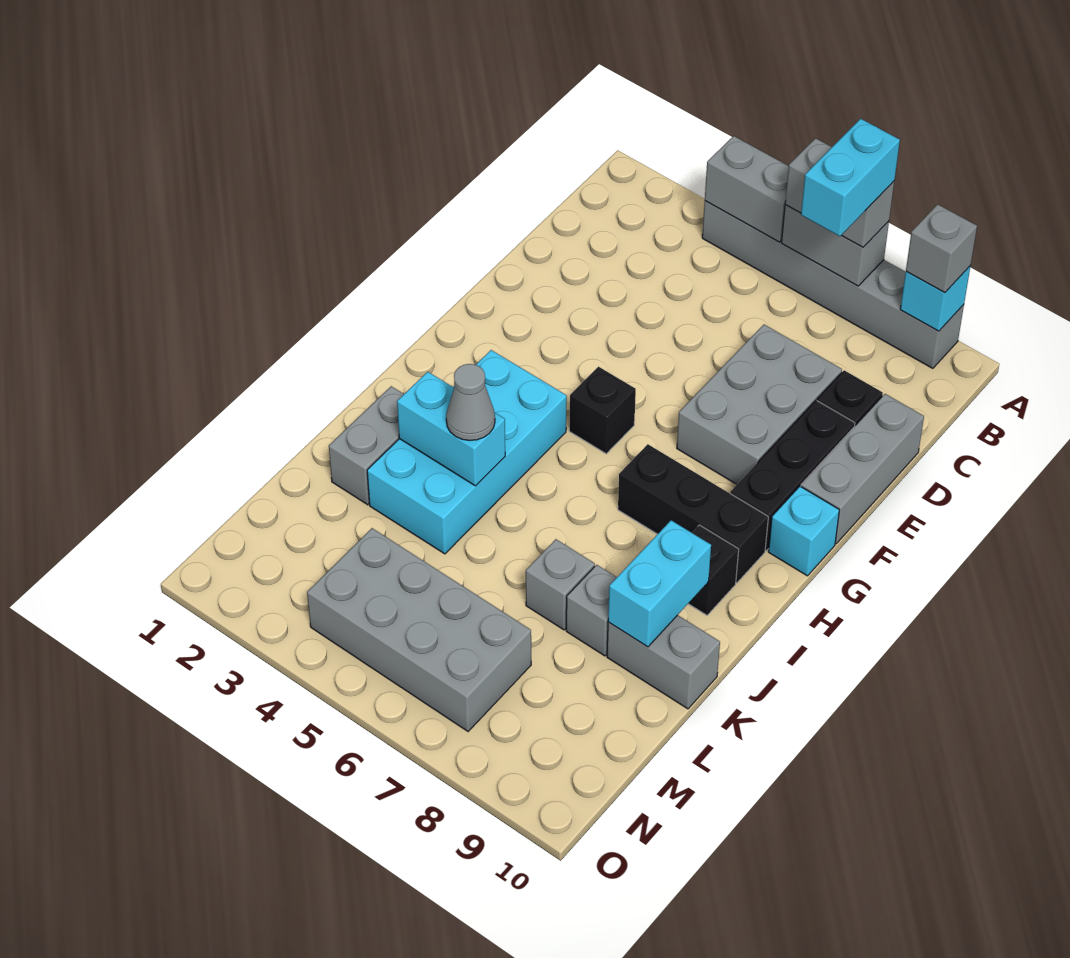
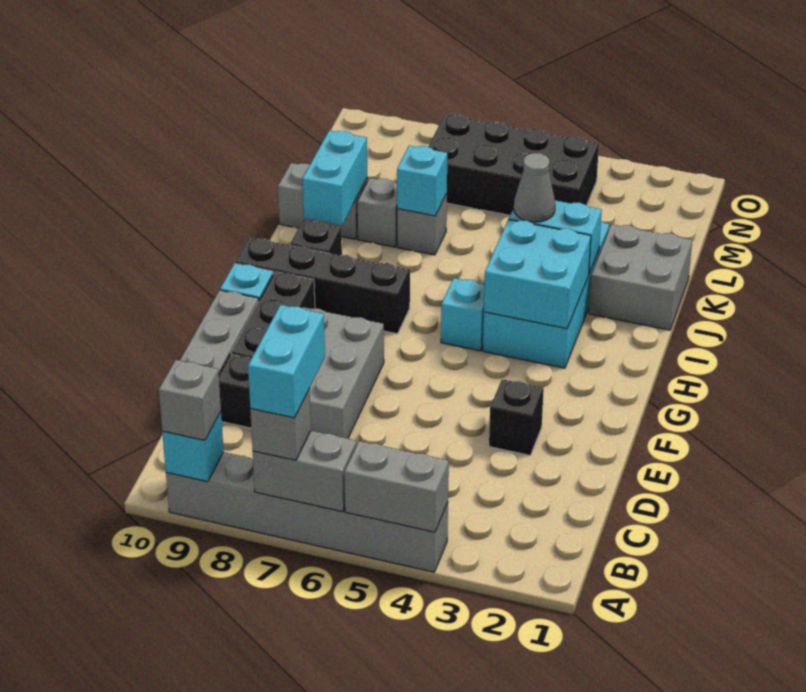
grey 1x2 brick [785,138,894,247] -> grey 1x1 brick [250,389,311,460]
black 1x1 brick [569,367,636,454] -> black 1x1 brick moved to [489,379,544,455]
none -> cyan 2x2 brick [484,219,591,329]
none -> cyan 1x1 brick [441,278,485,351]
black 1x3 brick [618,444,768,583] -> black 1x4 brick [235,237,410,334]
grey 1x2 brick [329,386,404,505] -> grey 2x2 brick [589,224,692,330]
none -> cyan 1x1 brick [397,146,447,216]
grey 2x4 brick [307,528,531,731] -> black 2x4 brick [428,114,599,215]

